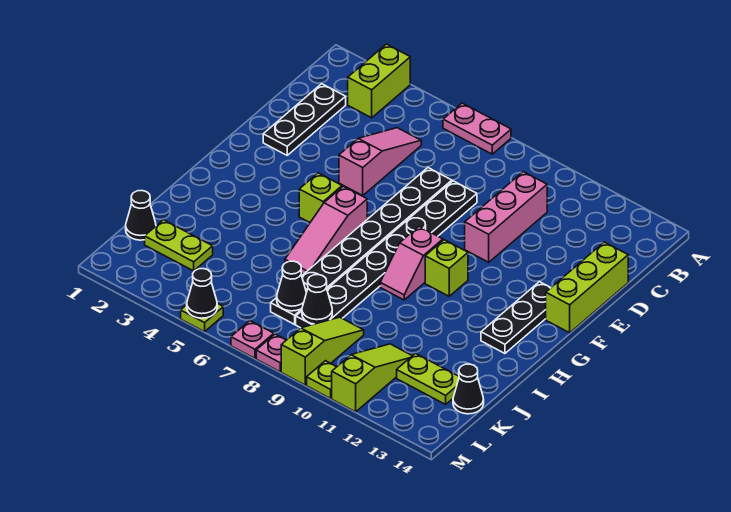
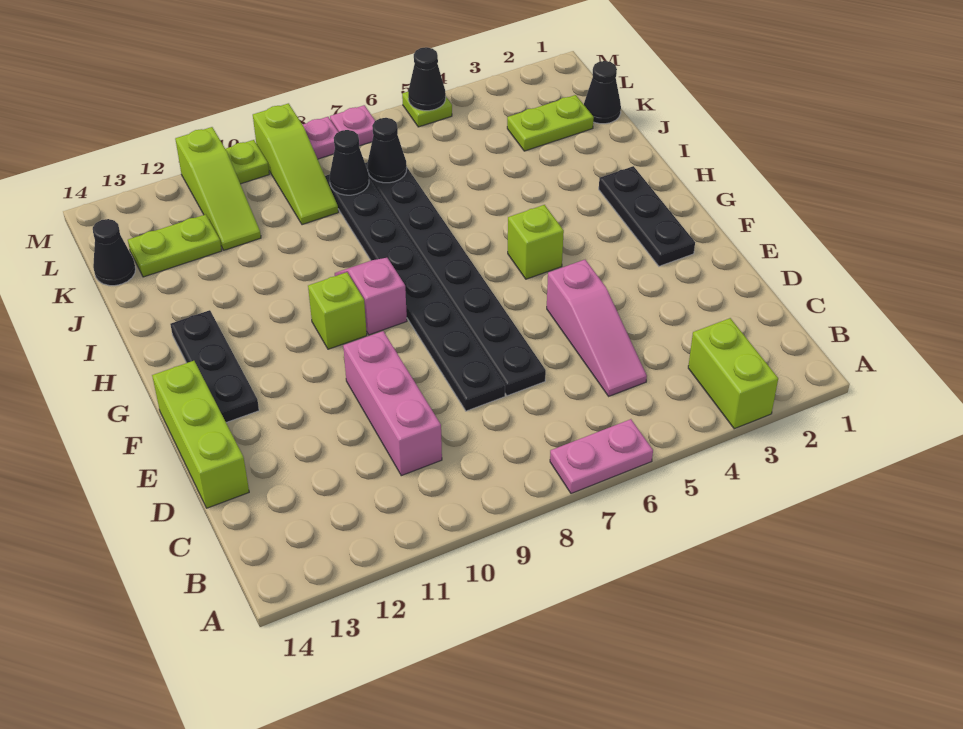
black 1x3 plate [263,84,346,155] -> black 1x3 plate moved to [599,166,695,266]
pink 1x3 slope [285,186,367,274] -> none

